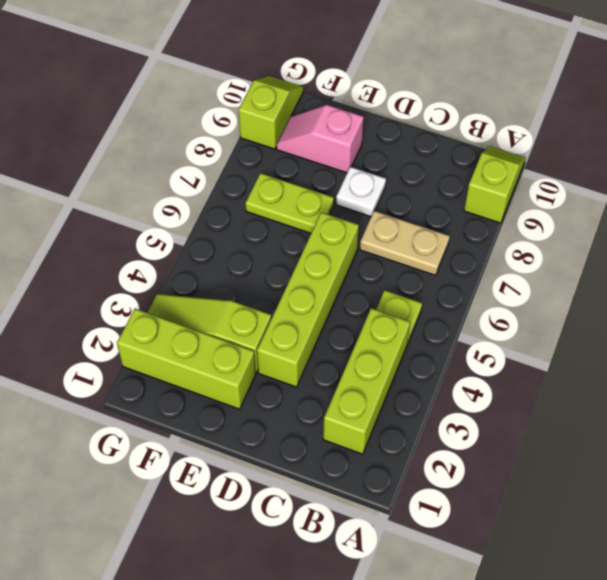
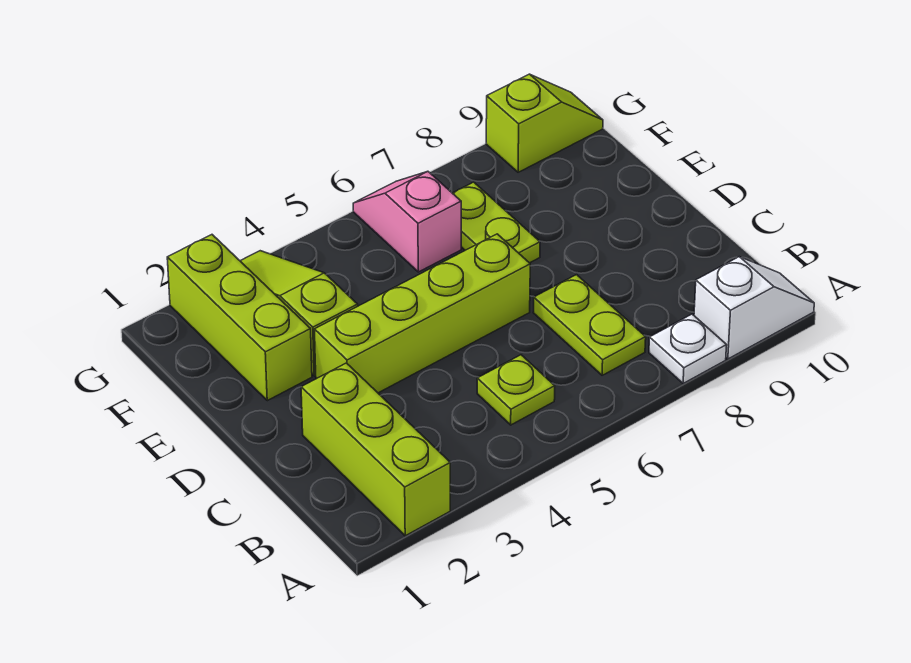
lime 1x2 slope [464,146,525,223] -> white 1x2 slope [694,257,814,359]
lime 1x3 brick [323,308,410,454] -> lime 1x3 brick turned to [301,363,450,536]
tan 1x2 plate [360,211,450,275] -> lime 1x2 plate [533,275,646,375]
white 1x1 plate [336,167,386,217] -> white 1x1 plate moved to [649,314,727,384]
pink 1x2 slope [276,105,364,173] -> pink 1x2 slope moved to [353,171,461,272]

